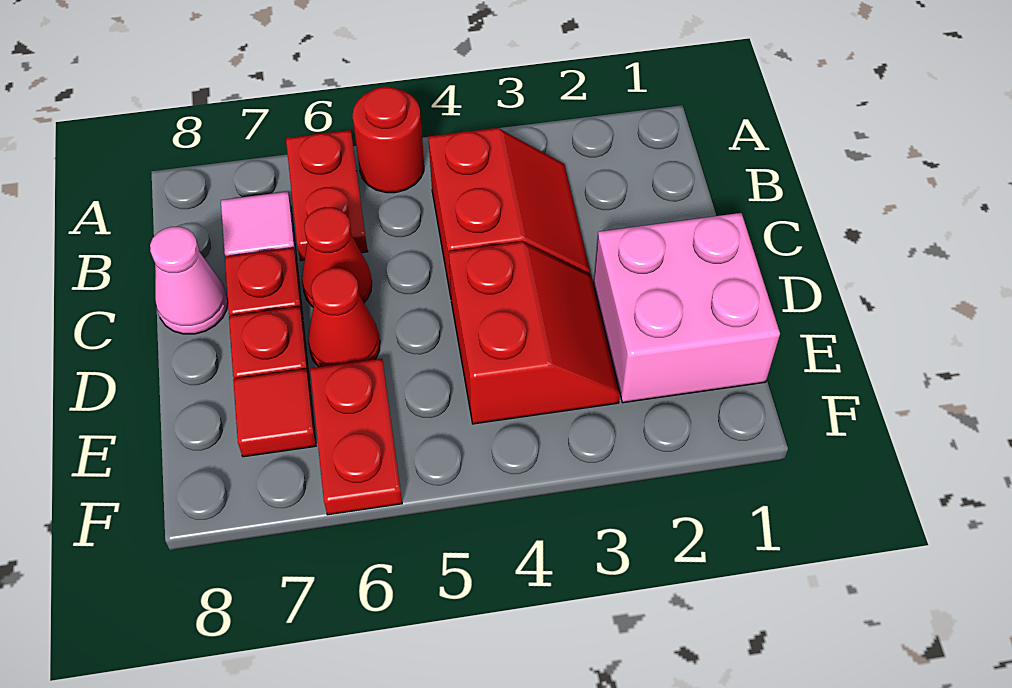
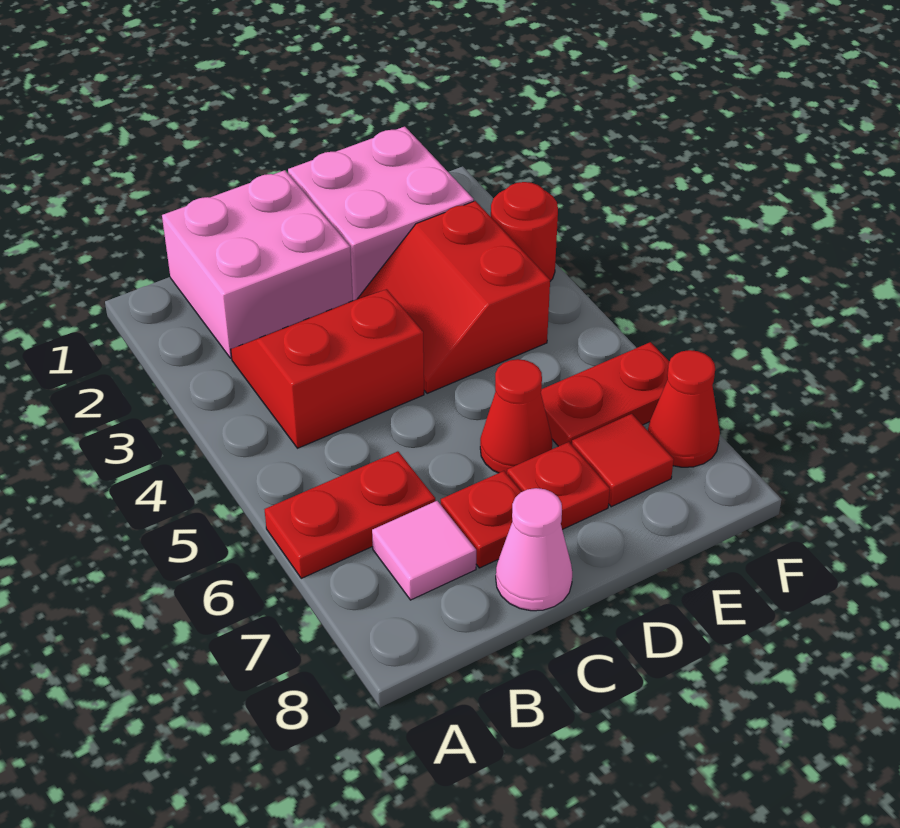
red 1x1 round brick [353,87,424,193] -> red 1x1 round brick moved to [491,182,558,281]
none -> pink 2x2 brick [162,170,353,358]
red 1x1 cone [302,207,372,307] -> red 1x1 cone moved to [648,350,720,467]
red 2x2 slope [449,242,620,424] -> red 2x2 slope turned to [358,201,550,394]

